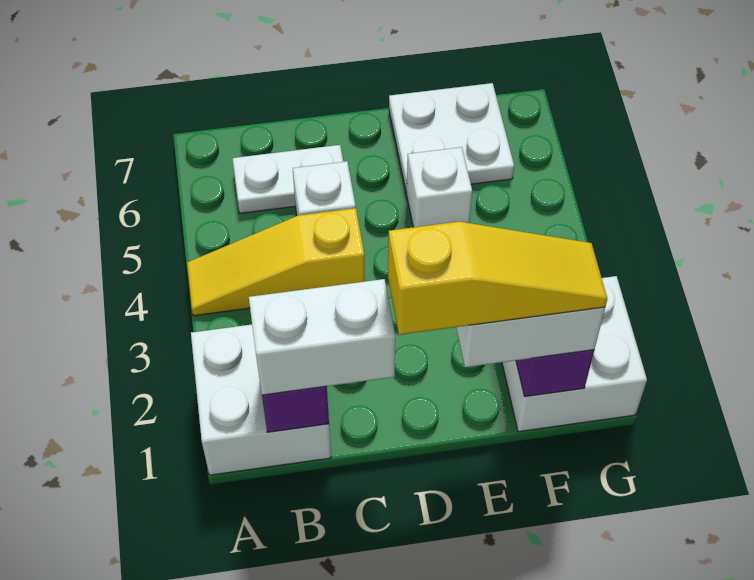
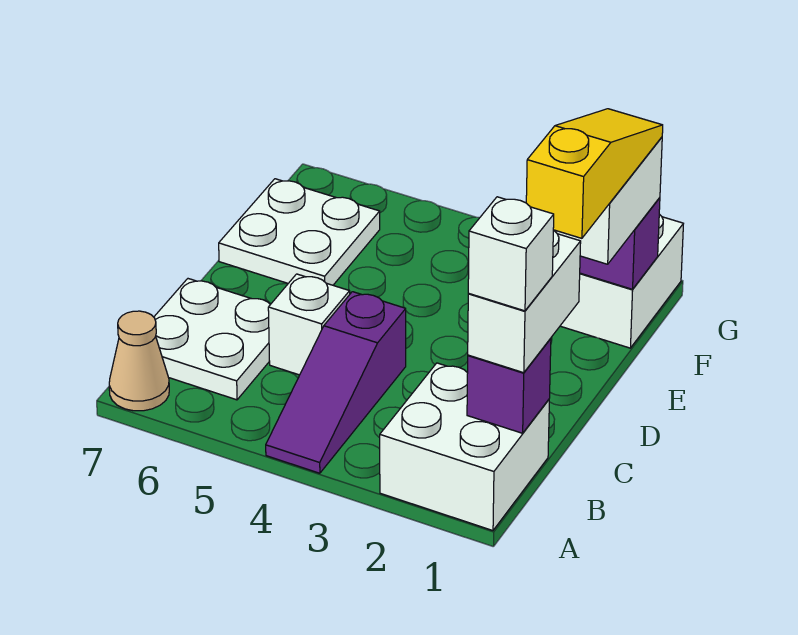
yellow 1x3 slope [187,208,365,316] -> purple 1x3 slope [266,292,406,473]
none -> tan 1x1 cone [109,311,169,411]
white 1x2 plate [232,145,343,213] -> white 2x2 plate [154,279,270,400]
white 1x1 brick [407,147,472,227] -> white 1x1 brick moved to [468,197,554,311]

